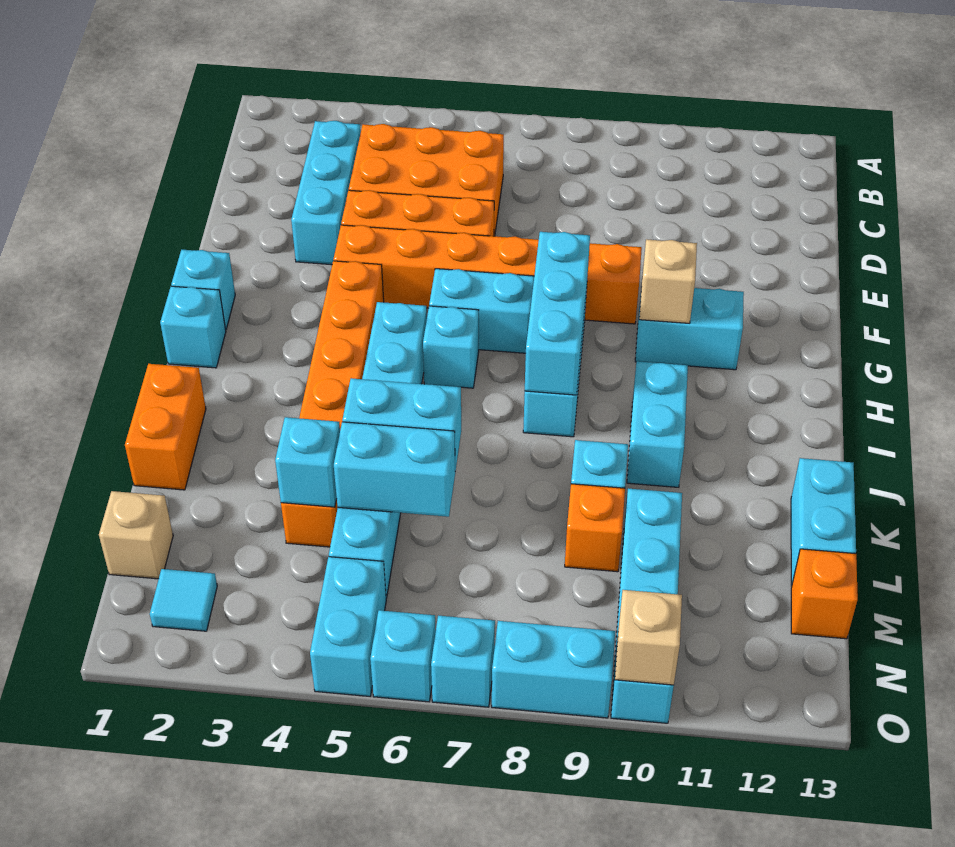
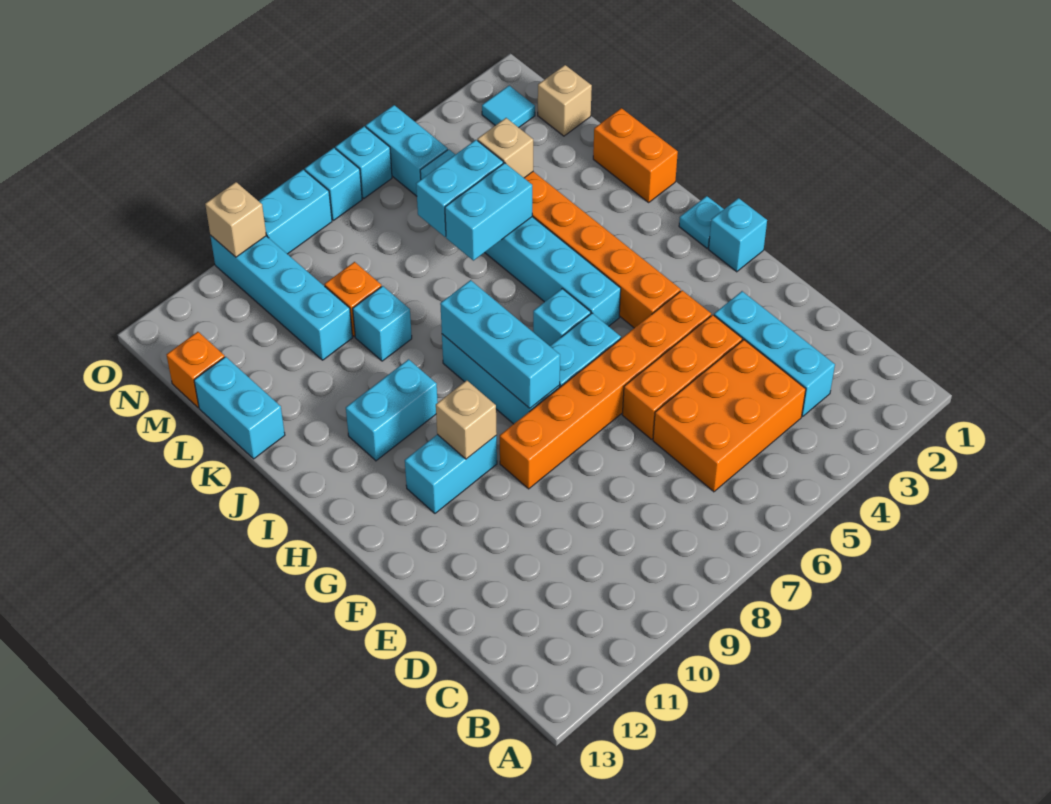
cyan 1x1 brick [160,286,226,368] -> cyan 1x1 plate [679,196,724,248]
cyan 1x2 brick [627,361,688,487] -> cyan 1x2 brick turned to [346,359,438,461]
cyan 1x1 brick [275,417,340,507] -> tan 1x1 brick [477,118,533,178]

